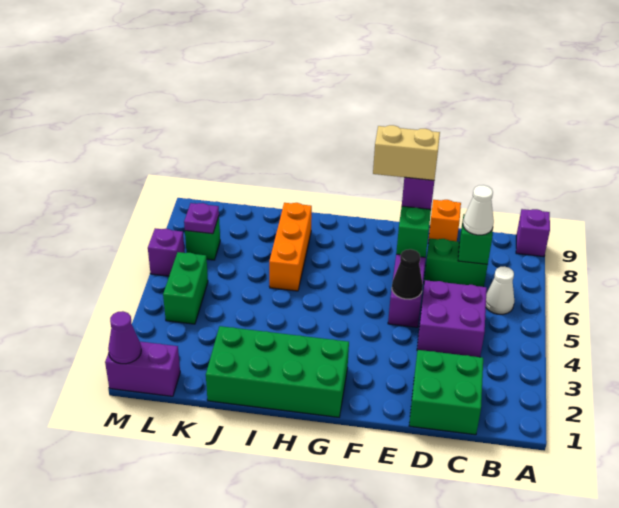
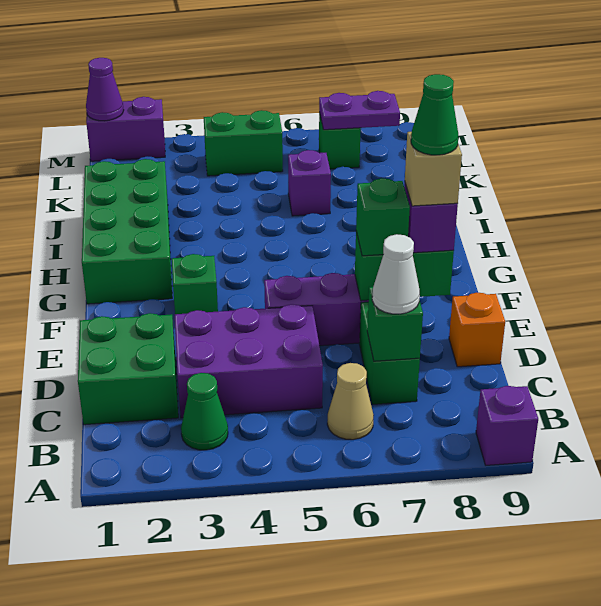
none -> green 1x1 cone [181,373,228,450]
white 1x1 cone [486,266,514,314] -> tan 1x1 cone [327,363,374,440]
purple 2x2 brick [417,280,487,357] -> purple 2x3 brick [175,304,323,418]
black 1x1 cone [392,249,423,299] -> none
none -> green 1x1 brick [356,178,410,256]
tan 1x2 brick [373,125,440,180] -> tan 1x1 brick [405,132,462,206]
none -> green 1x1 cone [411,74,458,155]
none -> green 1x1 brick [172,254,218,314]
orange 1x3 brick [269,203,312,291] -> none
purple 1x2 brick [105,342,180,396] -> purple 1x2 brick turned to [86,97,165,161]
purple 1x1 plate [184,203,219,234] -> purple 1x2 plate [319,91,400,130]
purple 1x1 brick [148,228,185,276] -> purple 1x1 brick moved to [288,150,331,216]

